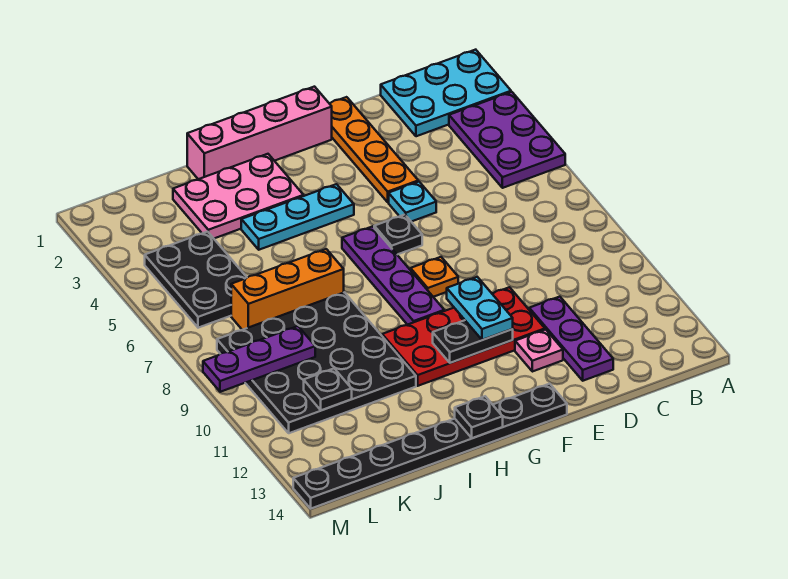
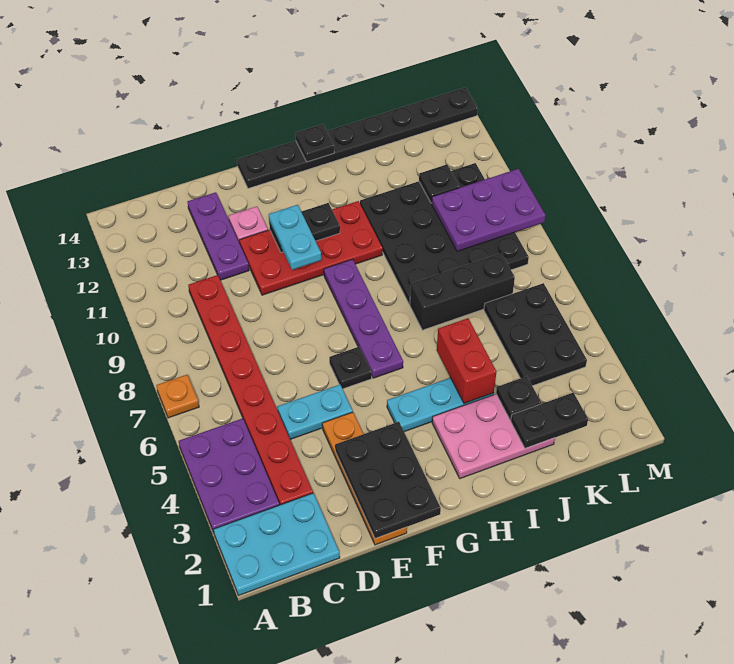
none -> red 1x8 plate [188,275,313,505]
none -> black 2x3 plate [335,422,441,539]
cyan 1x1 plate [389,182,436,222] -> cyan 1x2 plate [277,385,353,439]
pink 1x4 brick [187,87,332,179] -> none
orange 1x1 plate [411,257,458,297] -> orange 1x1 plate moved to [156,375,199,418]
none -> red 1x2 brick [437,318,496,403]
orange 1x3 brick [231,249,344,330] -> black 1x3 brick [410,253,515,330]
none -> black 1x2 plate [511,393,588,448]
none -> black 1x1 plate [496,376,541,420]
purple 1x3 plate [203,326,315,392] -> purple 2x3 plate [432,169,545,251]

